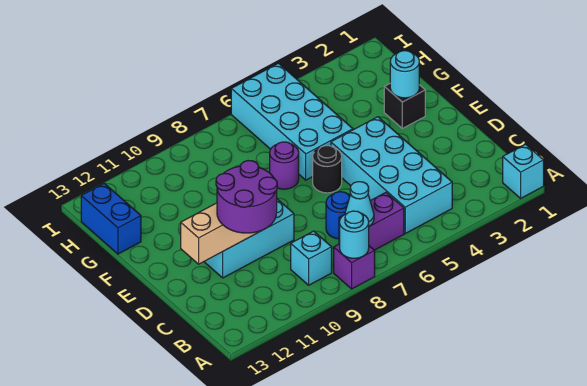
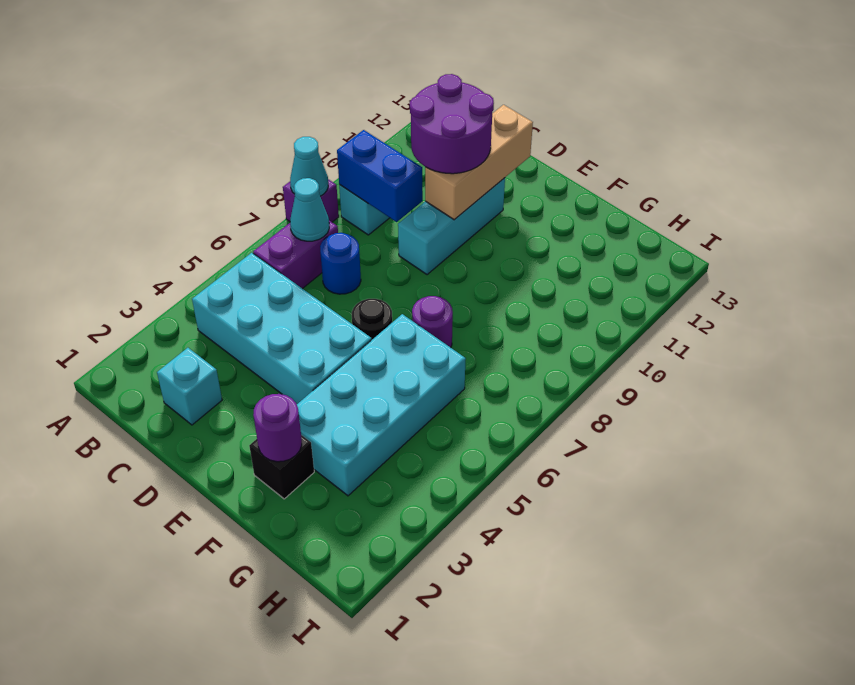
cyan 1x1 brick [503,144,544,198] -> cyan 1x1 brick moved to [157,348,222,425]
cyan 1x1 round brick [340,211,369,258] -> cyan 1x1 cone [290,137,328,196]
cyan 1x1 round brick [390,51,419,98] -> purple 1x1 round brick [253,394,302,462]
cyan 2x4 brick [231,63,353,180] -> cyan 2x4 brick turned to [297,314,466,496]
blue 1x2 brick [81,183,141,254] -> blue 1x2 brick moved to [337,130,423,222]

